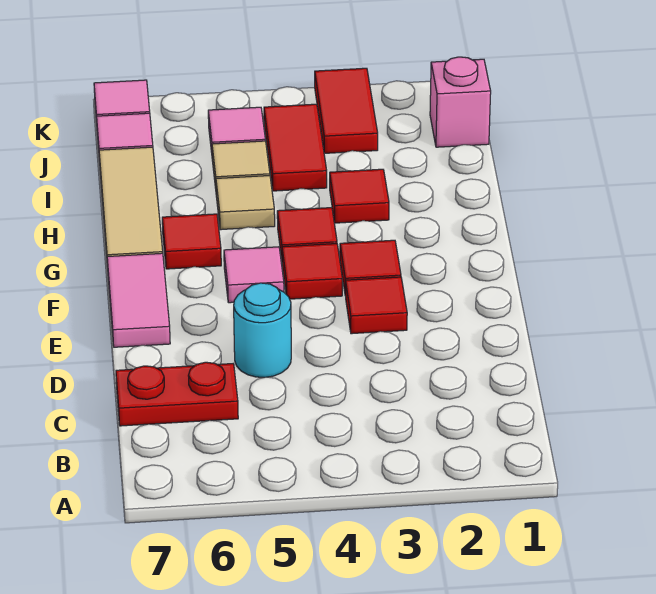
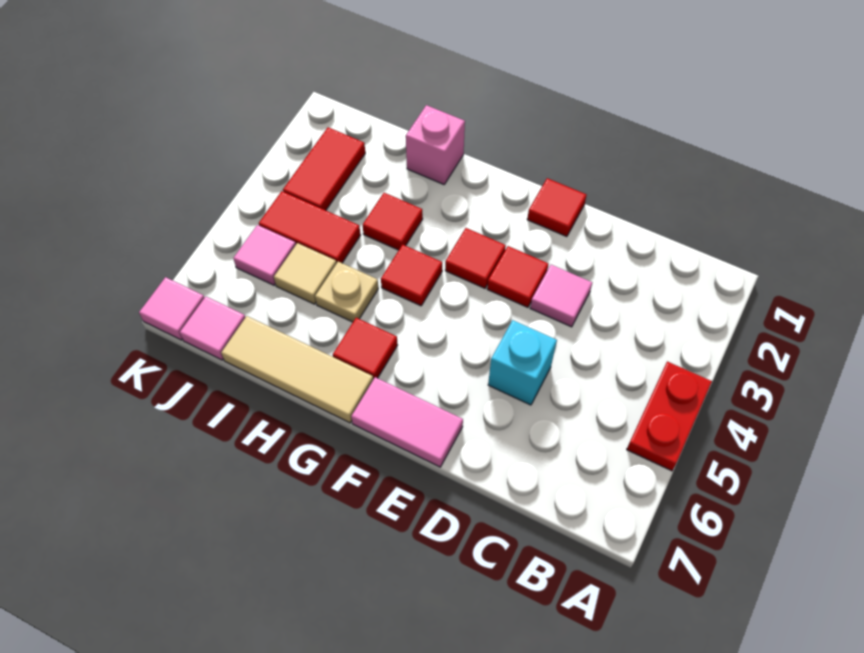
red 1x2 plate [116,362,238,426] -> red 1x2 plate moved to [627,362,712,471]
cyan 1x1 round brick [234,283,291,377] -> cyan 1x1 brick [488,320,557,405]
red 1x1 tile [282,244,342,299] -> red 1x1 tile moved to [527,178,586,237]
pink 1x1 tile [224,247,284,303] -> pink 1x1 tile moved to [530,265,592,327]
tan 1x1 tile [216,176,275,230] -> tan 1x1 plate [315,262,378,322]
pink 1x1 brick [430,57,491,147] -> pink 1x1 brick moved to [406,105,465,184]
red 1x2 tile [315,68,378,153] -> red 1x2 tile turned to [283,127,365,210]

